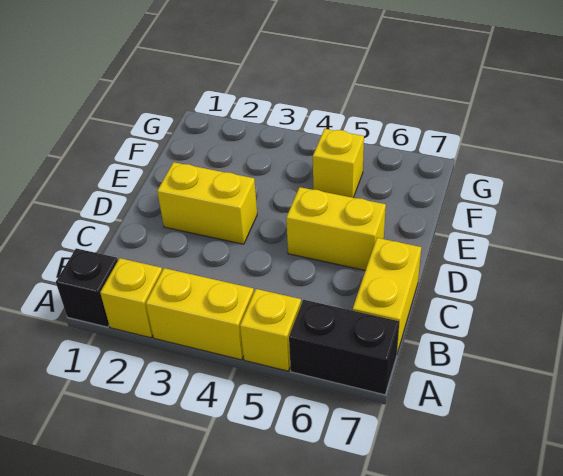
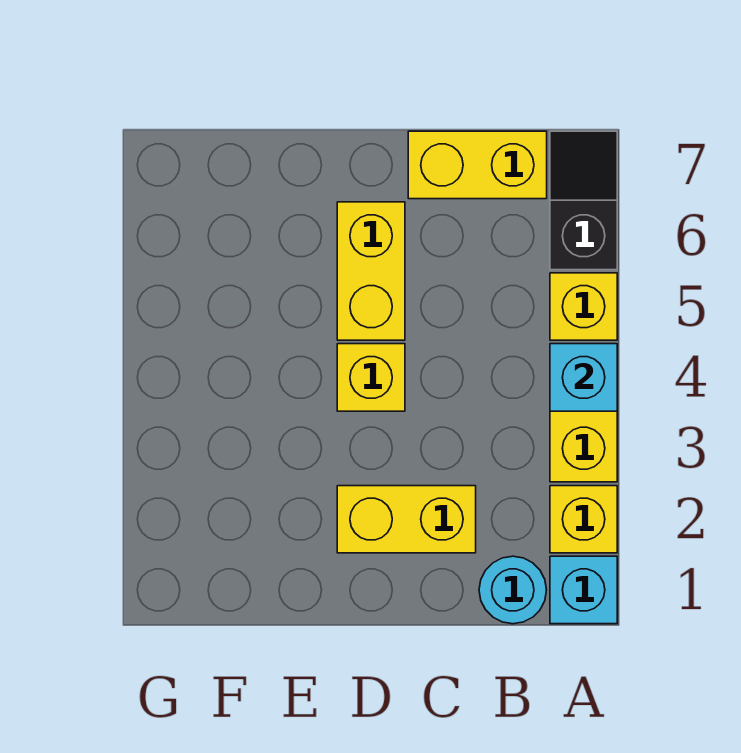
black 1x1 brick [56,248,118,327] -> cyan 1x1 brick [550,556,617,624]
none -> cyan 1x1 brick [550,344,617,411]
black 1x2 brick [289,300,399,395] -> black 1x2 slope [550,131,617,270]
none -> cyan 1x1 round brick [479,556,546,624]
yellow 1x2 brick [157,162,257,244] -> yellow 1x2 brick turned to [337,486,476,553]
yellow 1x1 brick [313,129,364,198] -> yellow 1x1 brick moved to [337,344,405,411]

